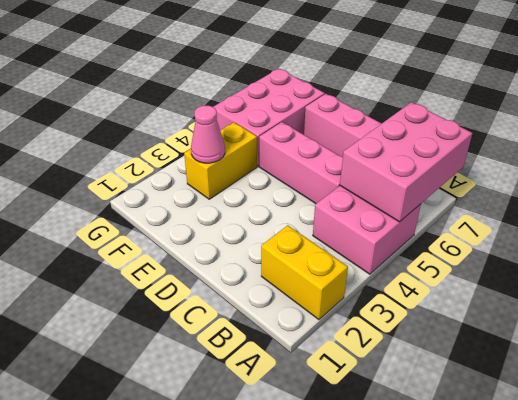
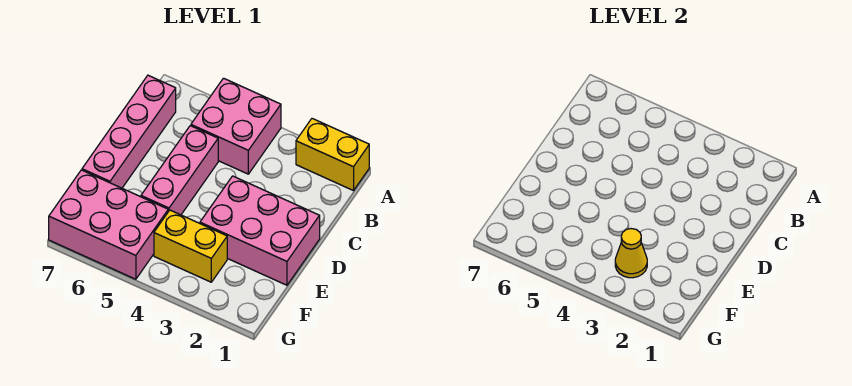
yellow 1x2 brick [261,225,348,320] -> yellow 1x2 brick turned to [296,119,369,191]
pink 2x3 brick [340,102,473,222] -> pink 2x3 brick moved to [200,176,320,285]
pink 1x1 cone [191,106,225,163] -> yellow 1x1 cone [615,229,647,278]

